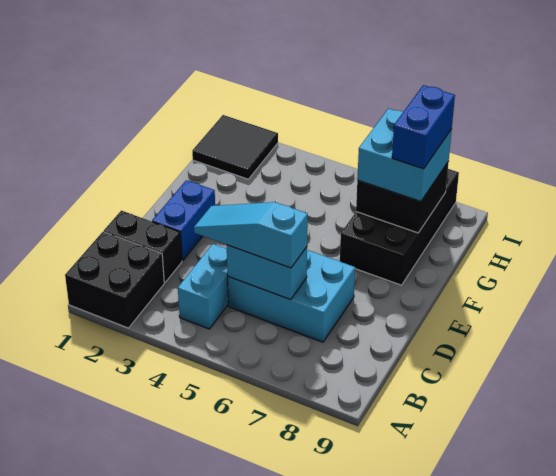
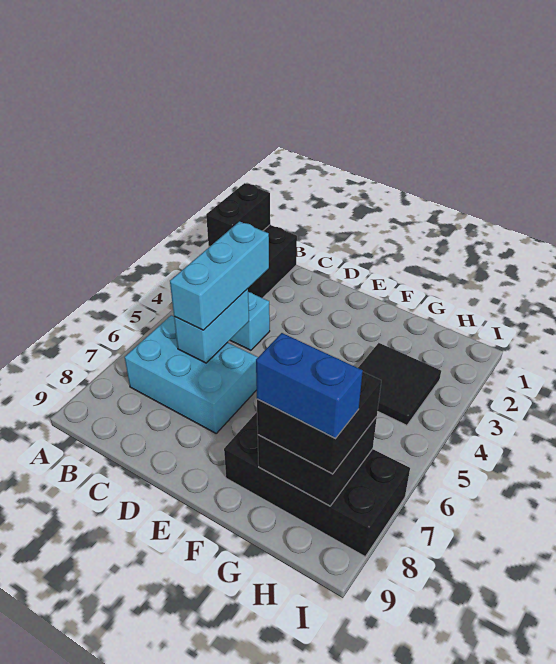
black 1x2 brick [104,210,182,282] -> black 1x2 brick moved to [206,183,270,247]
cyan 1x3 slope [194,202,308,268] -> cyan 1x3 brick [170,221,269,330]
cyan 2x3 brick [228,250,355,342] -> cyan 2x3 brick turned to [125,315,258,433]
blue 1x2 brick [152,180,215,261] -> none
cyan 2x2 brick [357,109,452,202] -> black 2x2 brick [257,372,381,474]
black 2x2 tile [192,115,278,179] -> black 2x2 tile moved to [358,343,441,425]

